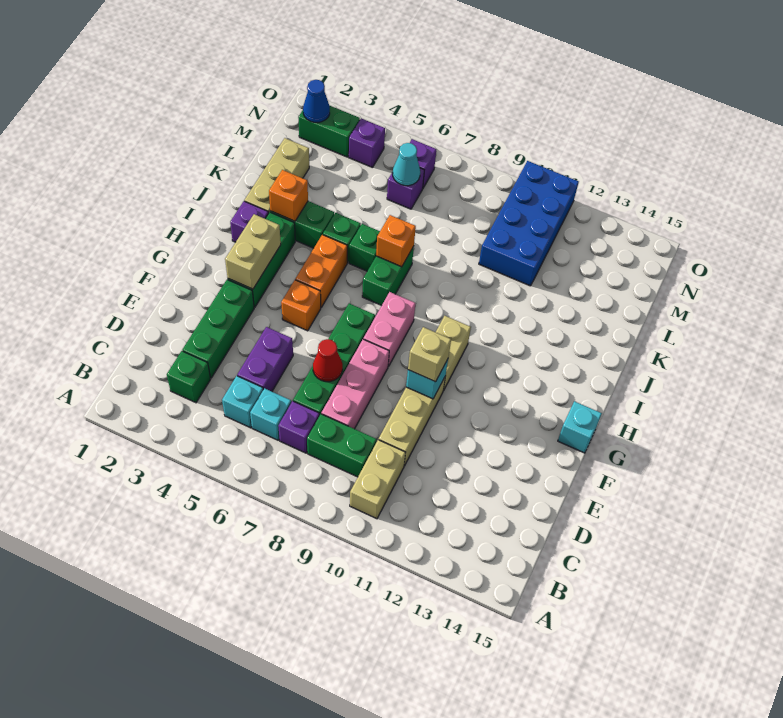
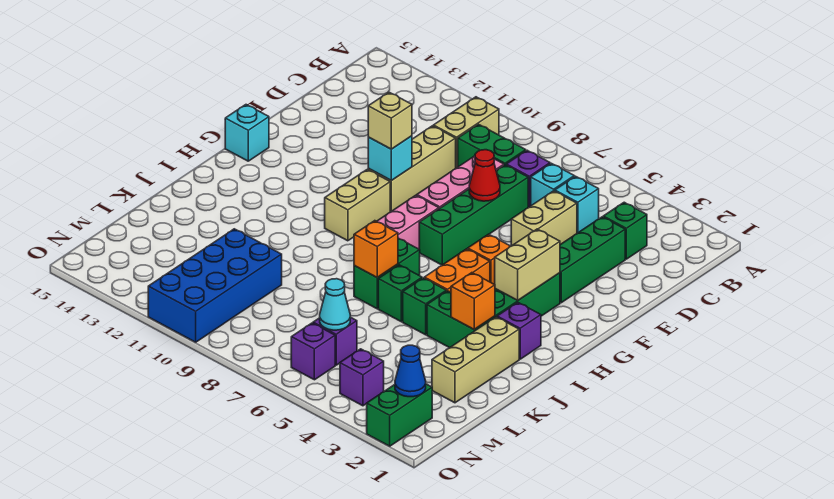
purple 1x2 brick [237,327,293,391] -> tan 1x2 brick [511,191,577,246]
green 1x2 brick [298,105,360,157] -> green 1x2 brick turned to [367,384,432,446]

